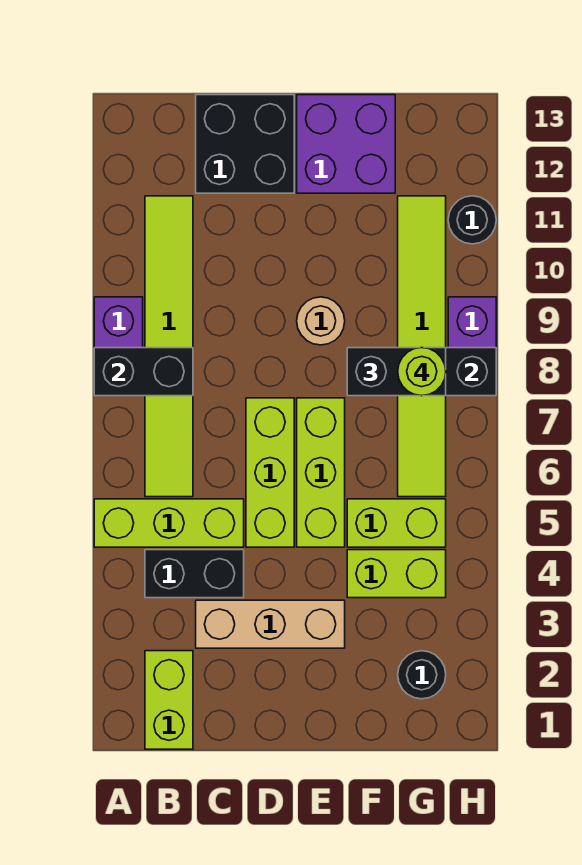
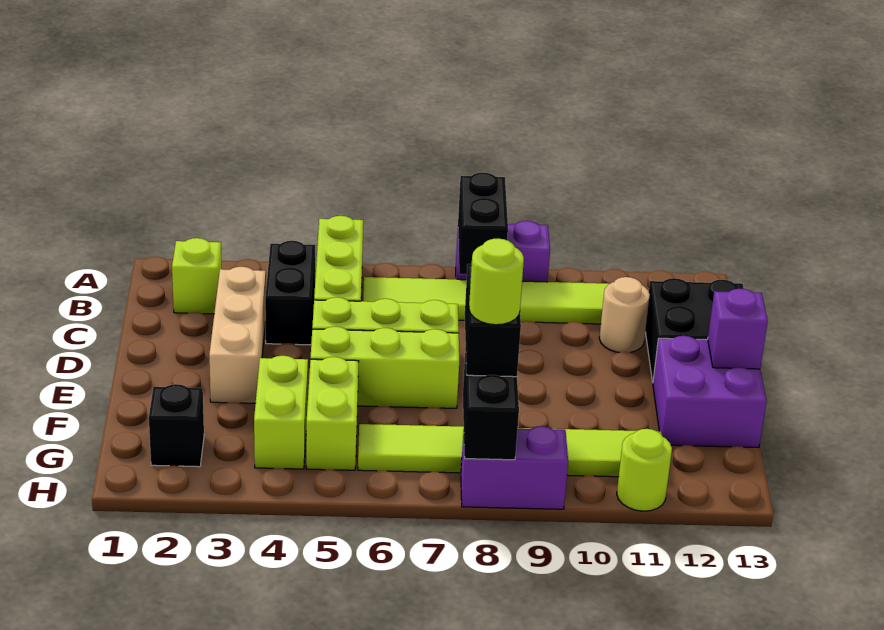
lime 1x2 brick [145,651,193,749] -> lime 1x1 brick [172,238,221,314]
tan 1x1 round brick [297,297,345,345] -> tan 1x1 round brick moved to [599,277,650,352]
none -> purple 1x1 brick [708,289,768,369]
black 1x1 round brick [398,651,446,699] -> black 1x1 brick [149,384,204,467]
black 1x1 round brick [448,196,496,244] -> lime 1x1 round brick [617,429,672,511]

